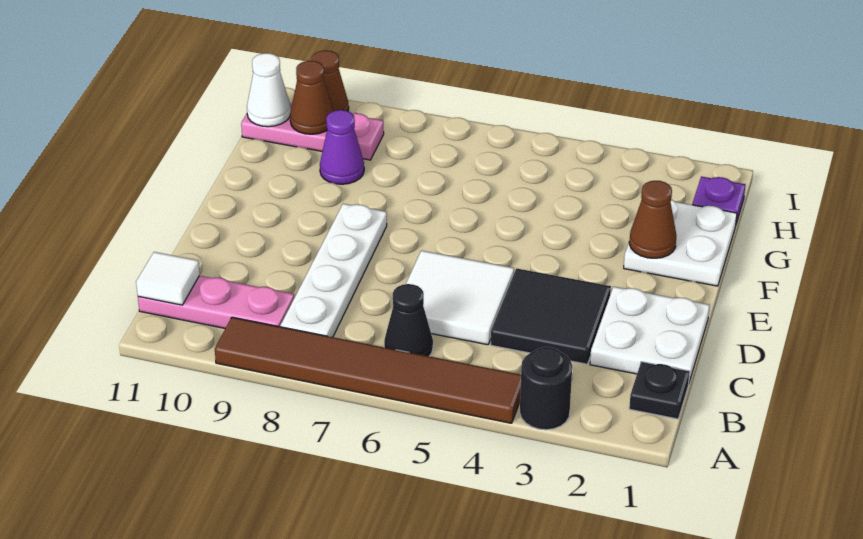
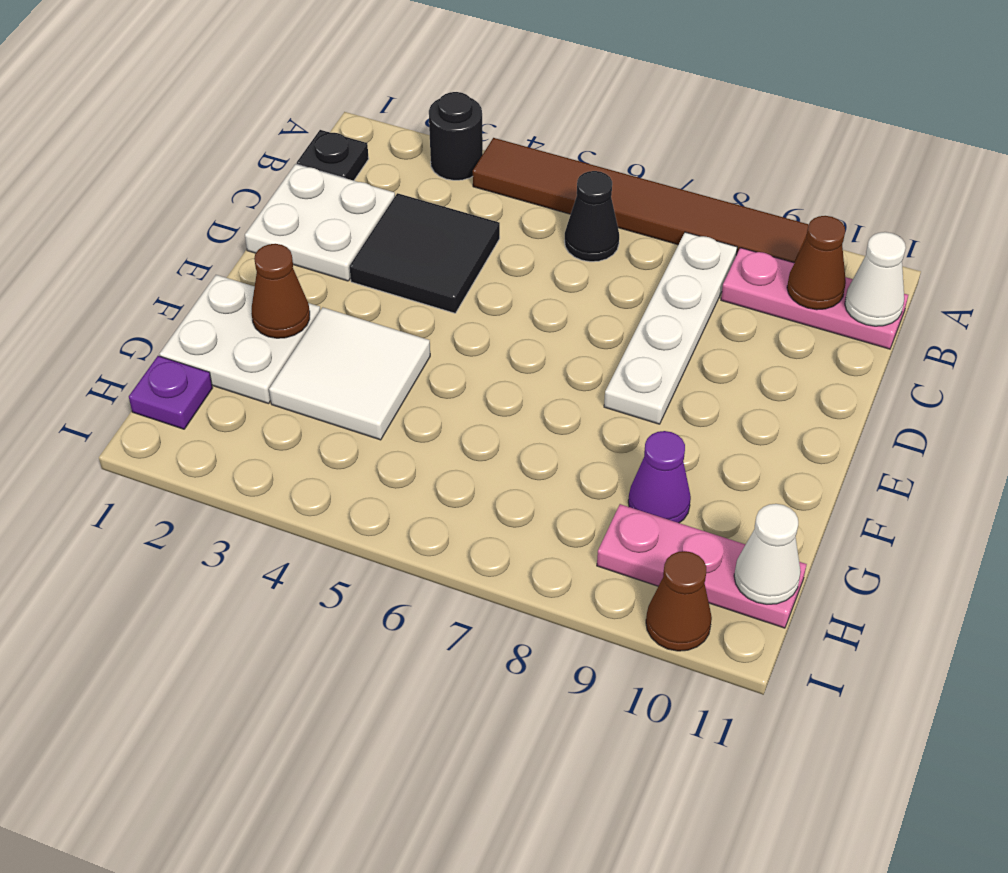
white 1x1 tile [136,252,200,305] -> white 1x1 cone [845,232,906,326]
white 2x2 tile [406,251,514,345] -> white 2x2 tile moved to [269,307,430,440]
brown 1x1 cone [290,61,333,134] -> brown 1x1 cone moved to [787,216,846,310]

